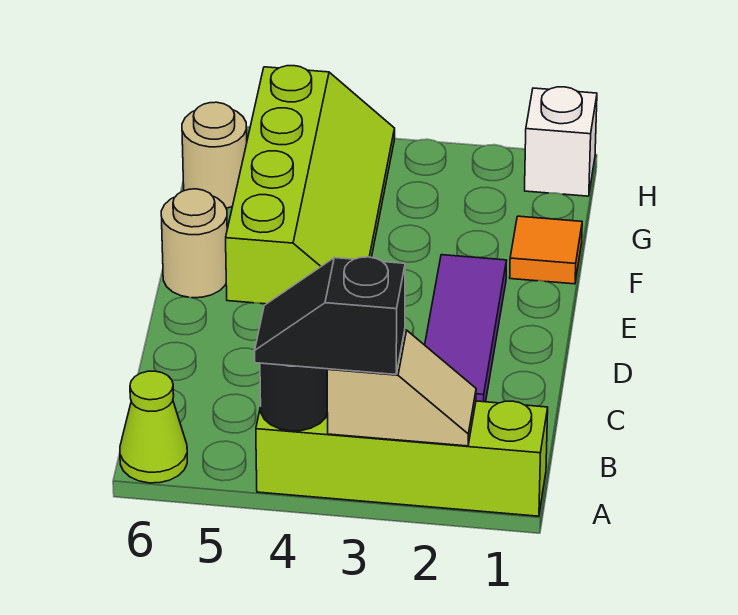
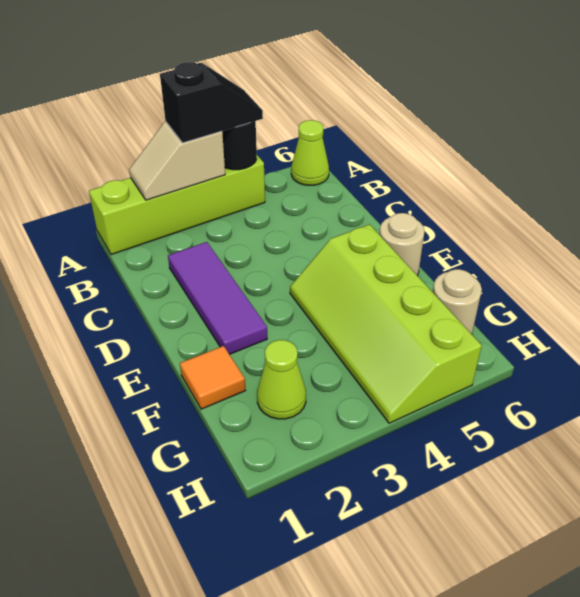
none -> lime 1x1 cone [257,340,306,419]
white 1x1 brick [525,87,597,196] -> none

